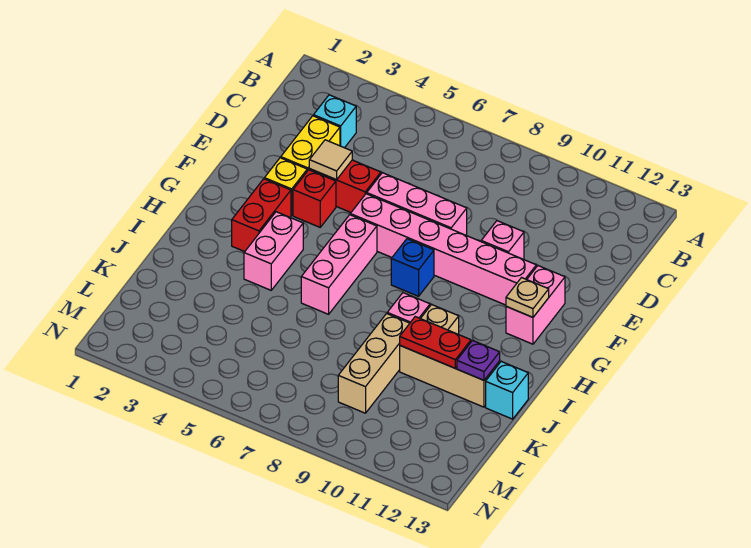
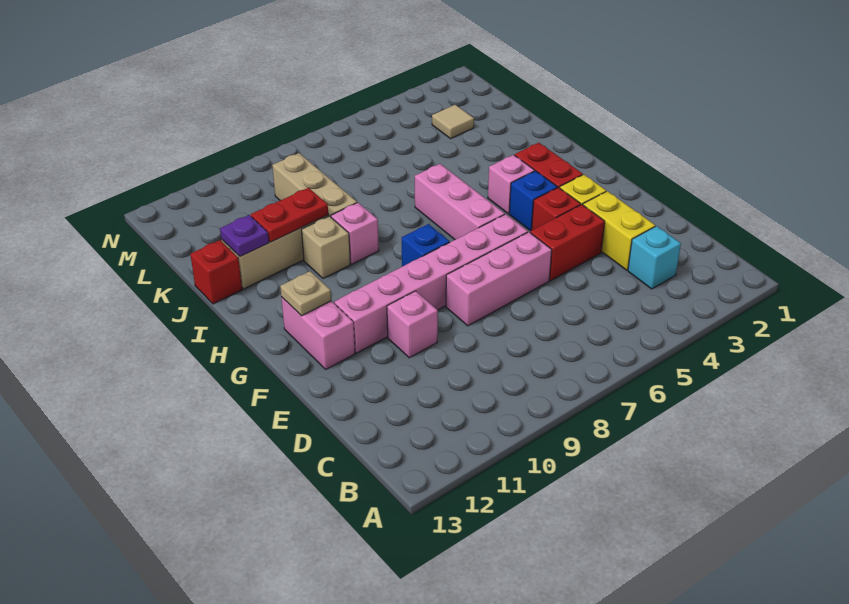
tan 1x1 tile [309,140,352,180] -> tan 1x1 tile moved to [432,105,474,139]
none -> blue 1x1 brick [509,171,557,231]
pink 1x2 brick [244,212,303,290] -> pink 1x1 brick [488,155,535,214]
cyan 1x1 brick [486,361,528,419] -> red 1x1 brick [190,240,242,304]

